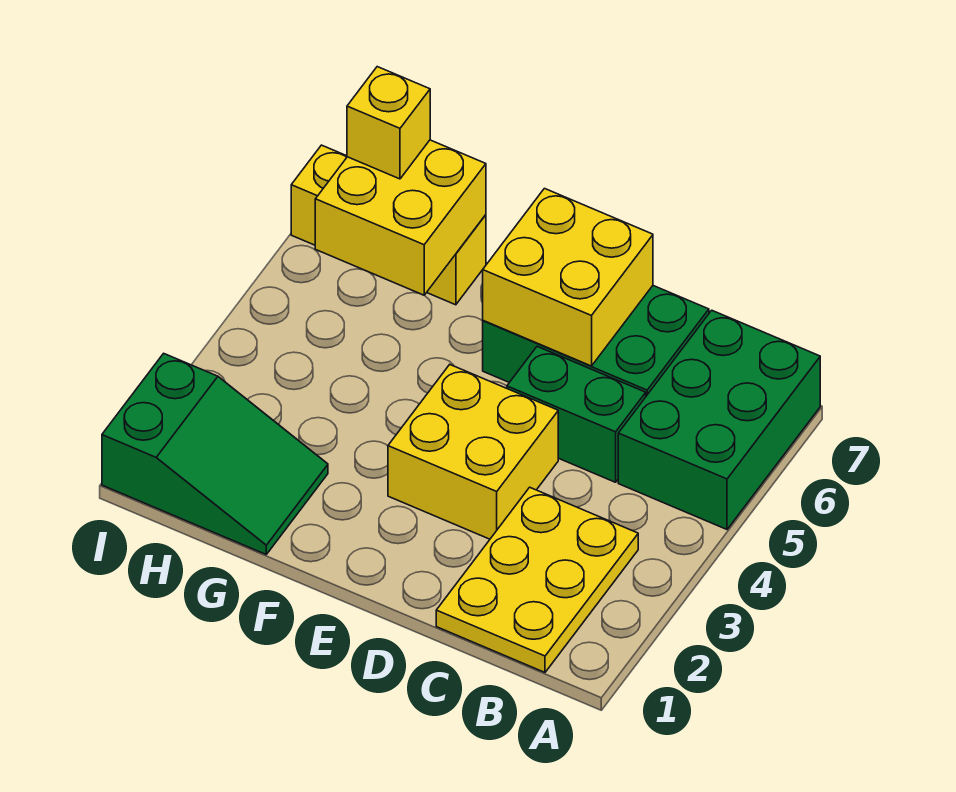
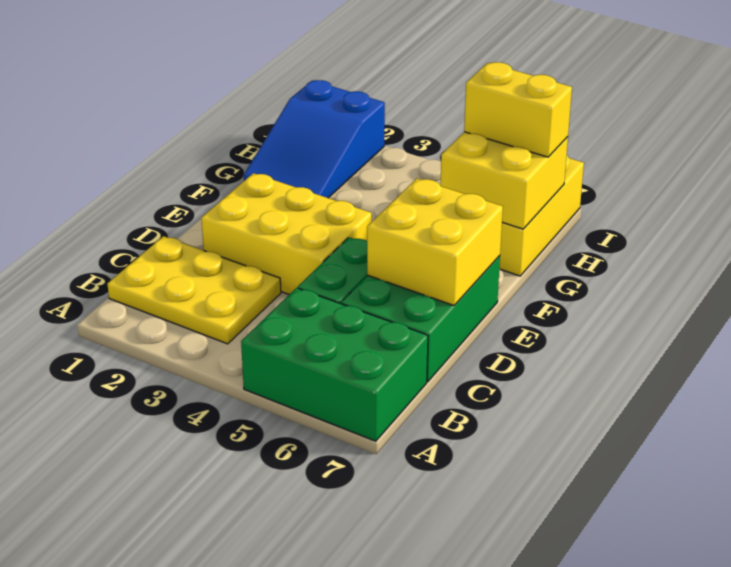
yellow 2x2 brick [388,365,558,539] -> yellow 2x3 brick [201,173,372,294]
green 2x3 slope [102,353,328,554] -> blue 2x3 slope [244,80,385,198]
yellow 1x1 brick [347,67,430,179] -> yellow 1x2 brick [464,62,572,157]

